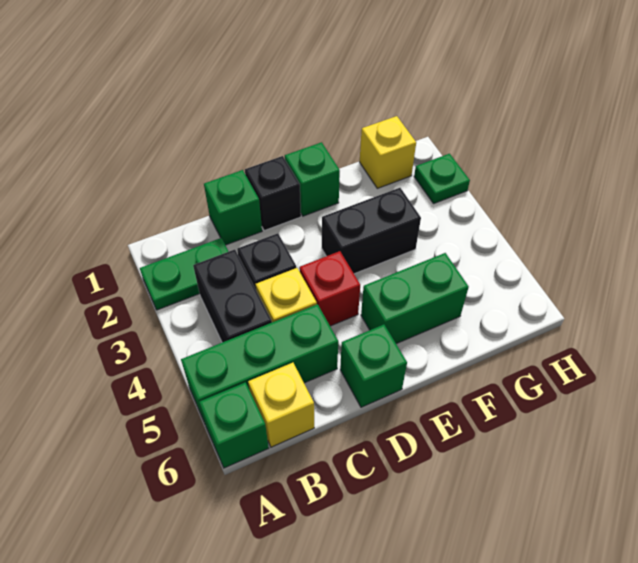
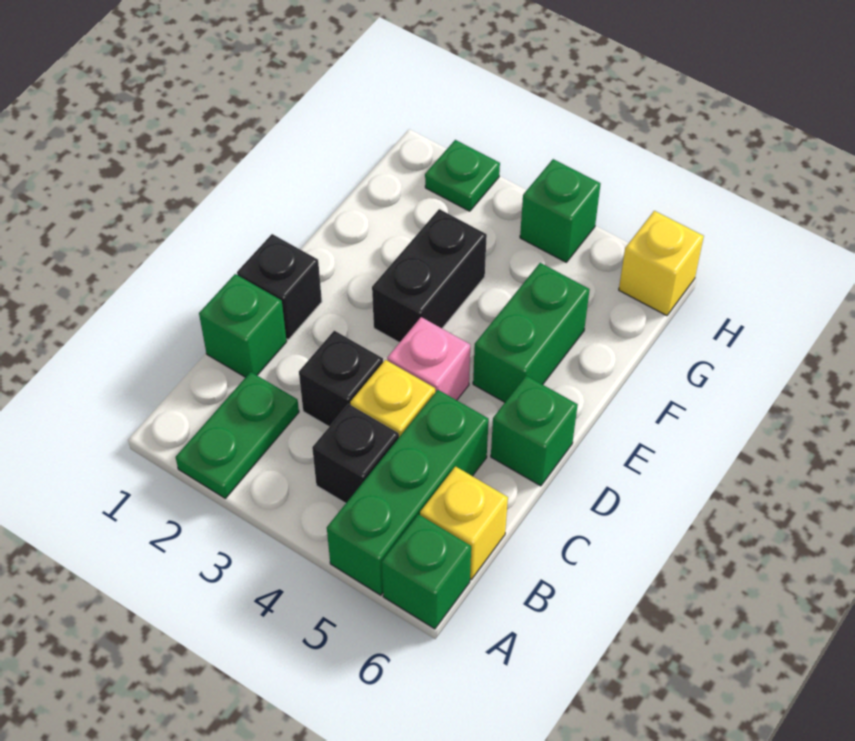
black 1x2 brick [193,249,272,342] -> black 1x1 brick [312,404,399,503]
red 1x1 brick [299,251,360,326] -> pink 1x1 brick [387,317,470,400]
green 1x1 brick [285,142,340,216] -> green 1x1 brick moved to [520,159,600,262]
yellow 1x1 brick [360,116,416,188] -> yellow 1x1 brick moved to [619,211,704,316]

